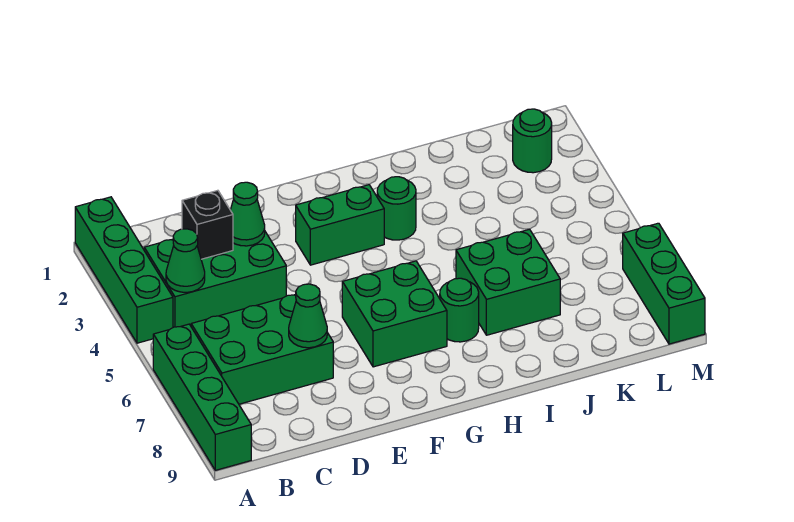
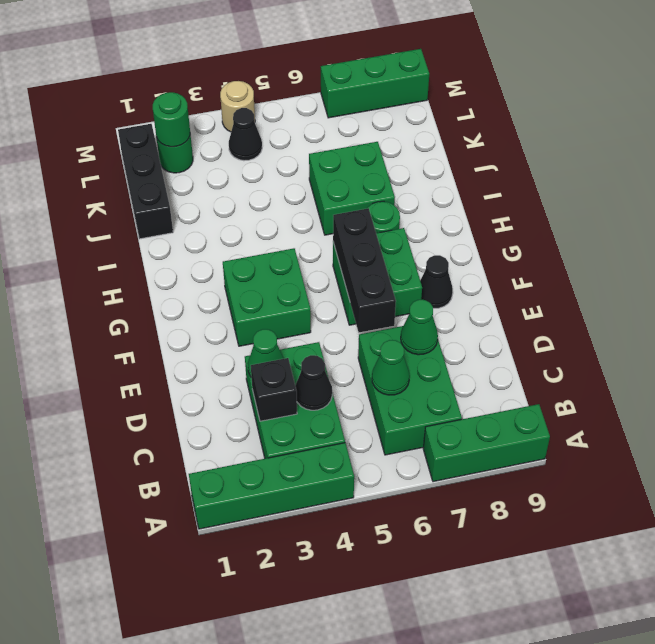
green 1x4 brick [153,324,251,470] -> green 1x3 brick [423,404,550,482]
green 1x1 cone [166,229,205,292] -> green 1x1 cone moved to [372,340,410,395]
none -> black 1x1 cone [295,355,332,410]
none -> black 1x3 brick [333,208,396,332]
green 1x2 brick [296,185,384,265] -> green 2x2 brick [223,248,311,346]
none -> black 1x1 cone [420,255,453,308]
green 1x1 round brick [377,177,416,240] -> green 1x1 round brick moved to [153,92,190,147]
none -> black 1x3 brick [118,124,173,239]
none -> black 1x1 cone [229,108,262,161]
none -> tan 1x1 round brick [220,81,255,132]

